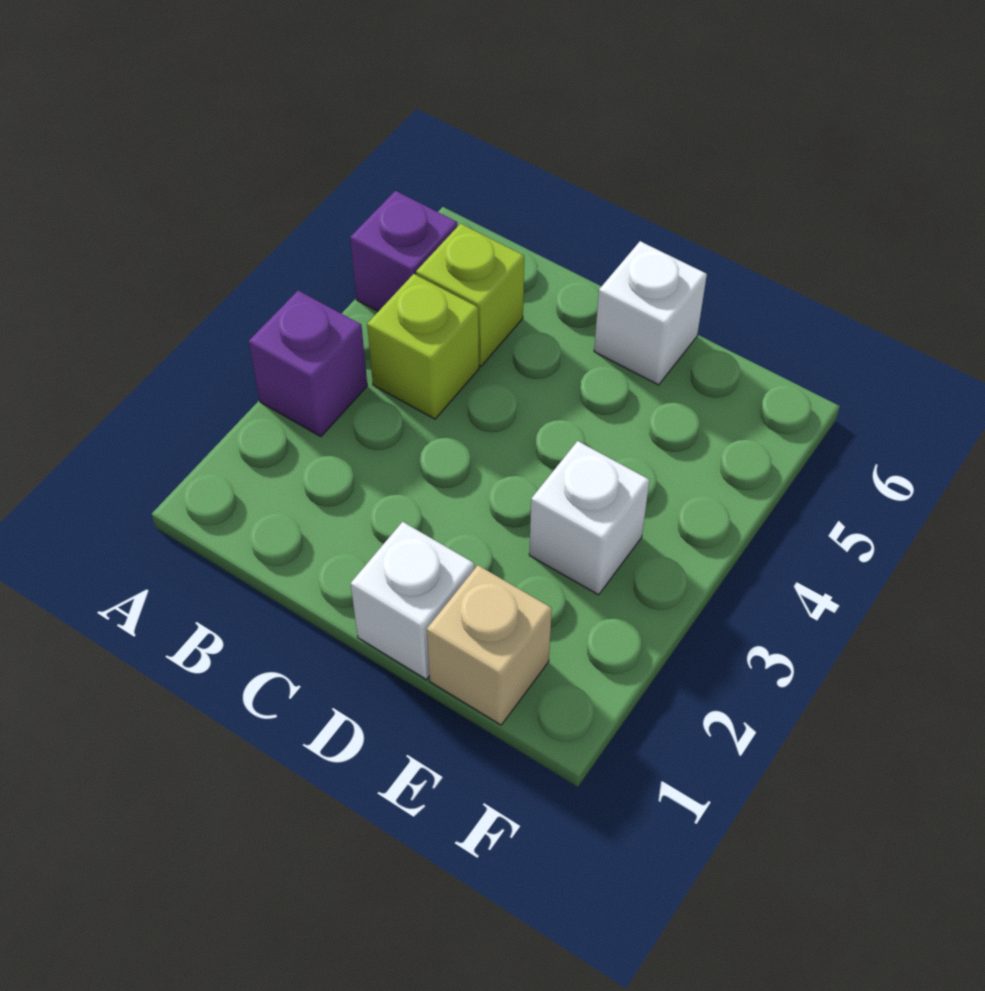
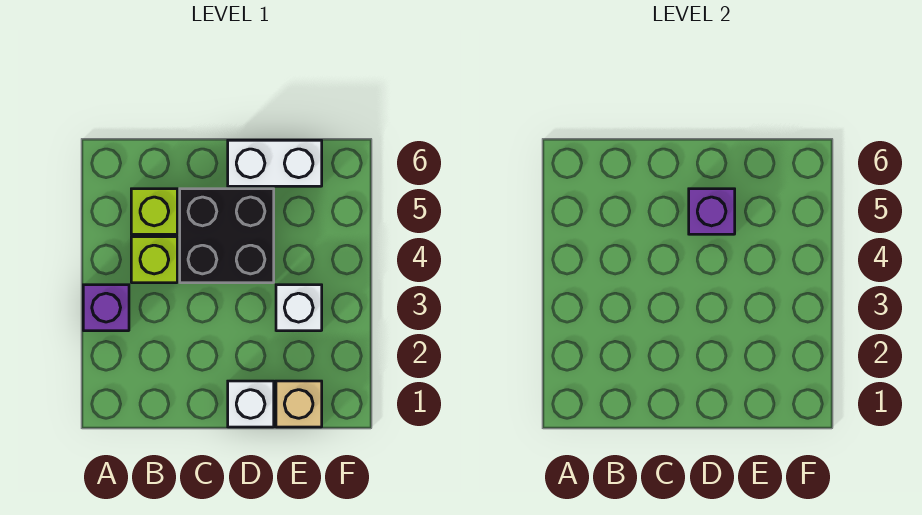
purple 1x1 brick [350,191,457,311] -> purple 1x1 brick moved to [689,189,735,234]
none -> black 2x2 brick [180,189,274,283]
white 1x1 brick [594,241,707,385] -> white 1x2 brick [228,140,322,186]

